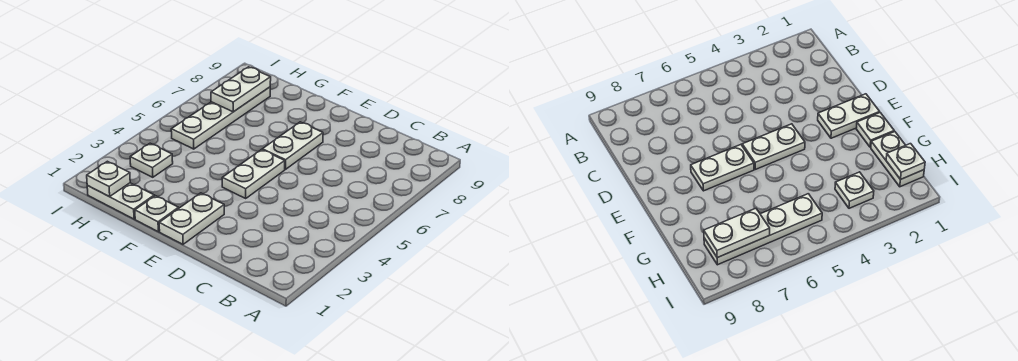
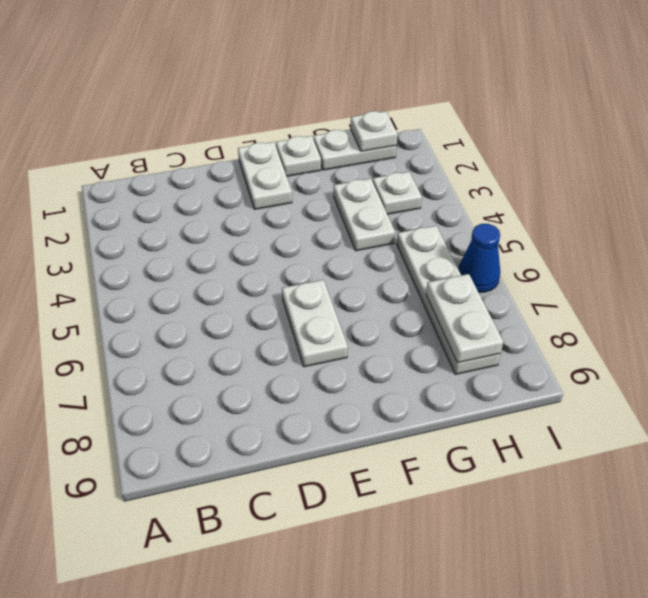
white 1x2 plate [222,150,285,198] -> white 1x2 plate moved to [334,178,395,251]
none -> blue 1x1 cone [458,224,500,292]

